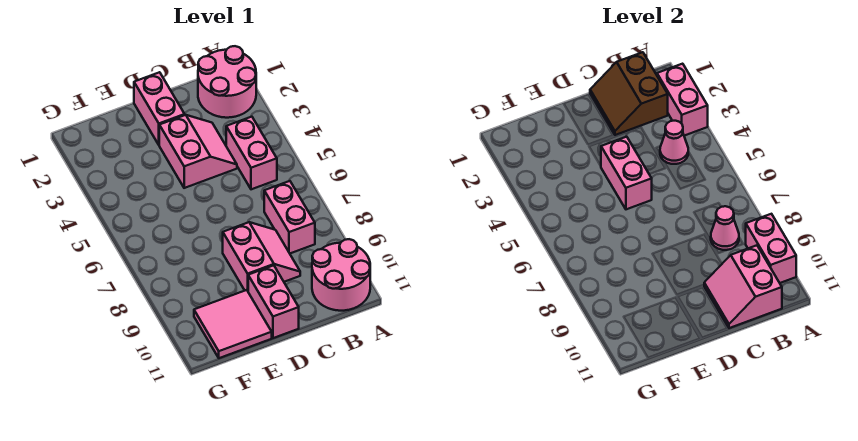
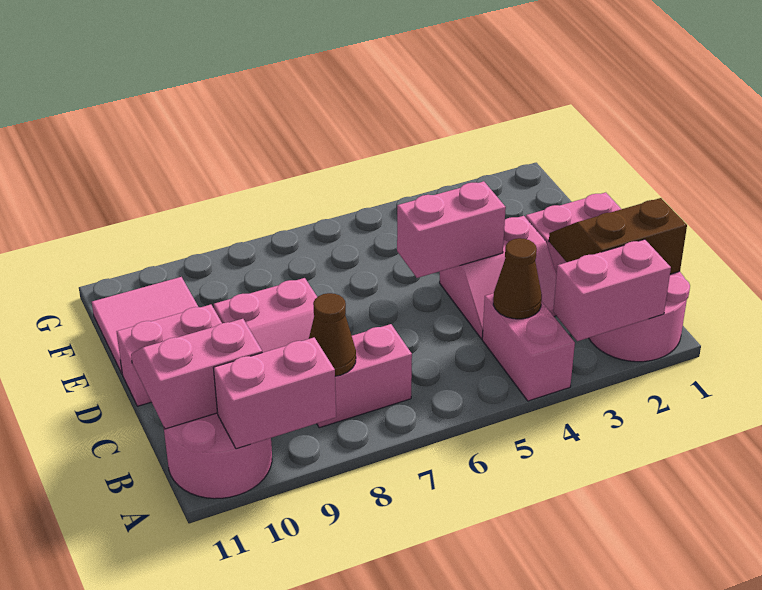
pink 1x2 brick [226,117,277,189] -> pink 1x2 brick turned to [482,293,575,401]
pink 1x1 cone [660,121,688,164] -> brown 1x1 cone [493,238,542,319]
pink 1x1 cone [711,206,739,250] -> brown 1x1 cone [309,293,356,376]

